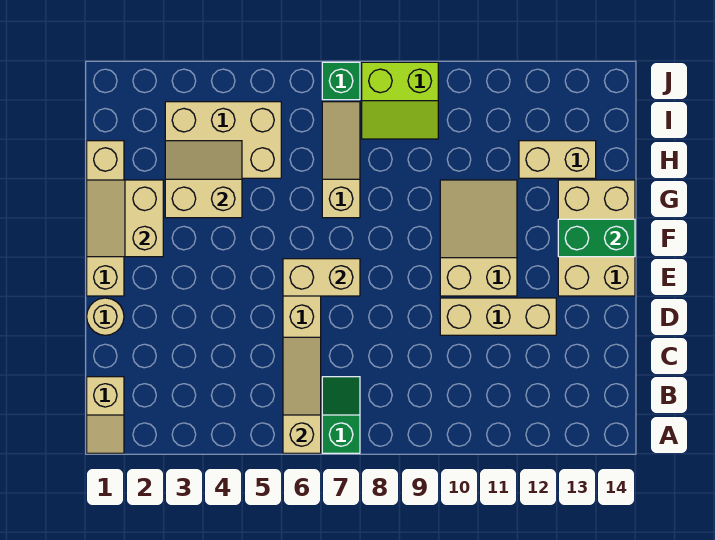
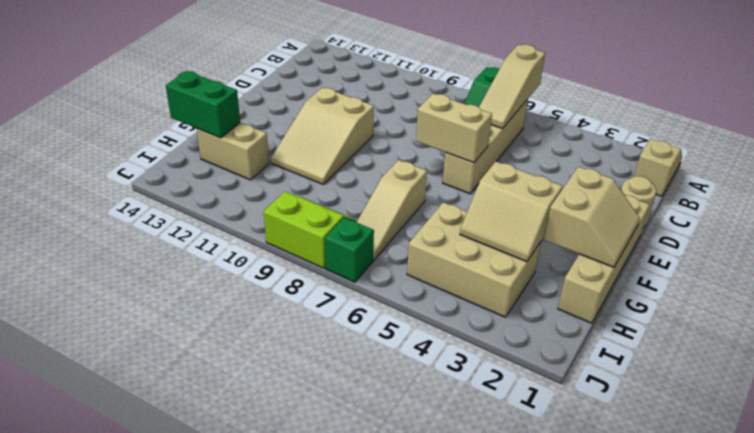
tan 1x3 brick [440,298,556,335] -> none
tan 2x3 brick [558,180,635,296] -> none
green 1x2 brick [558,219,635,257] -> green 1x2 brick moved to [166,71,240,138]

